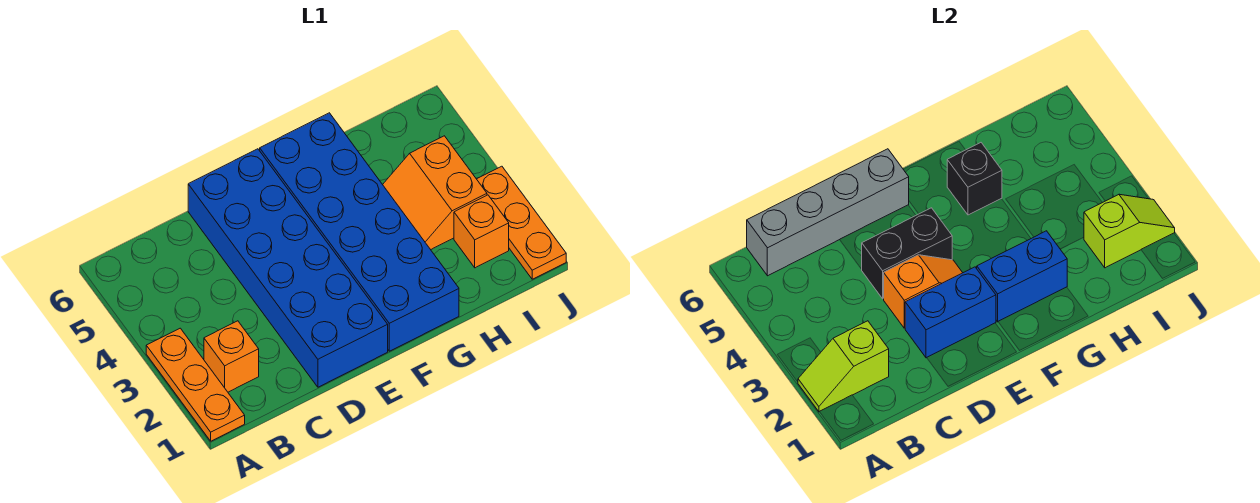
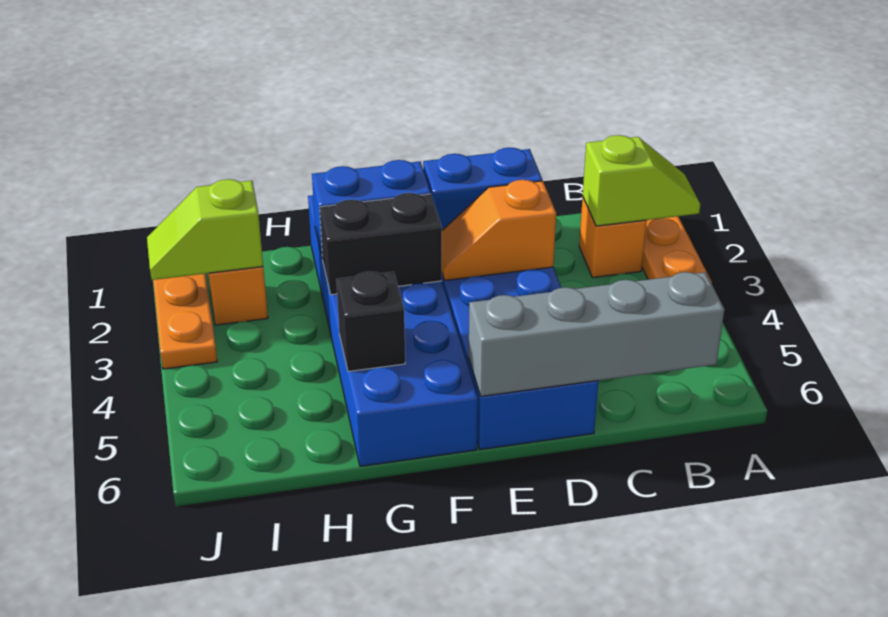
black 1x2 brick [862,208,952,299] -> black 1x2 brick moved to [320,193,442,295]
orange 2x2 slope [383,136,487,250] -> none

